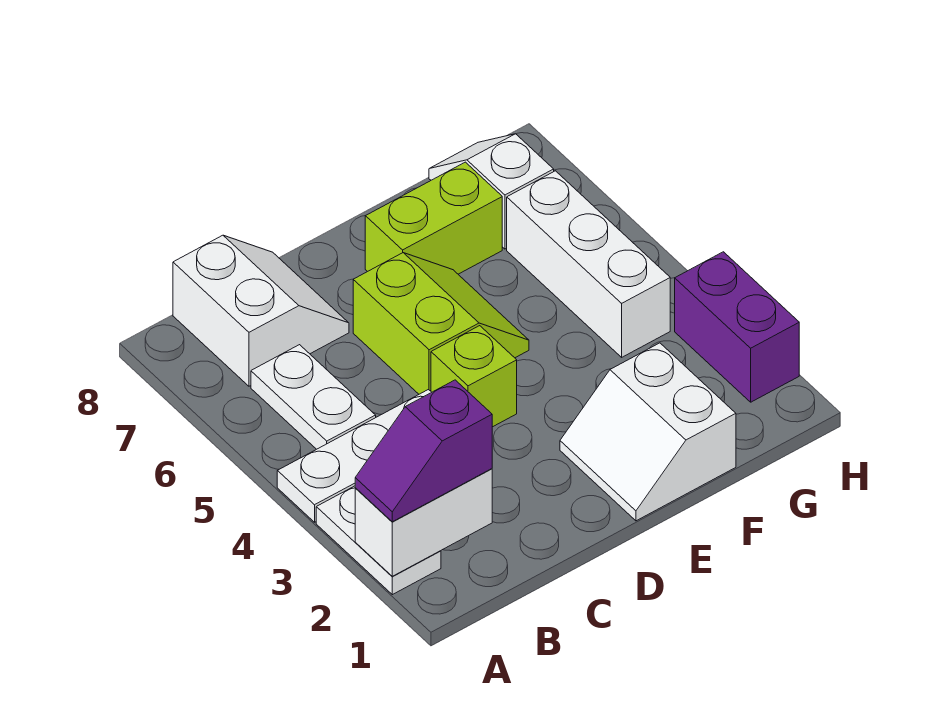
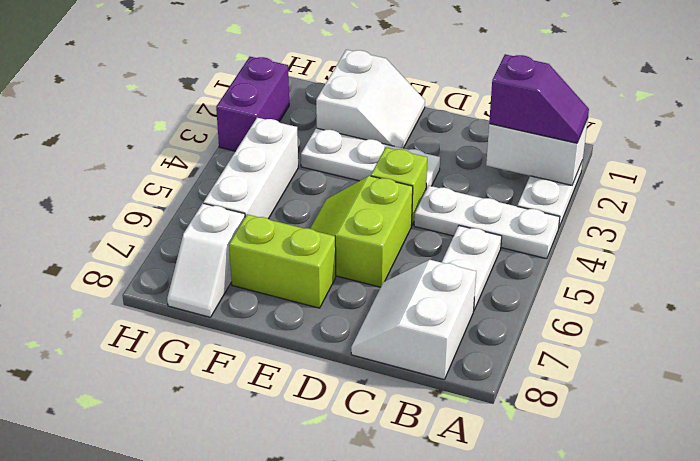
none -> white 1x3 plate [301,128,440,189]

